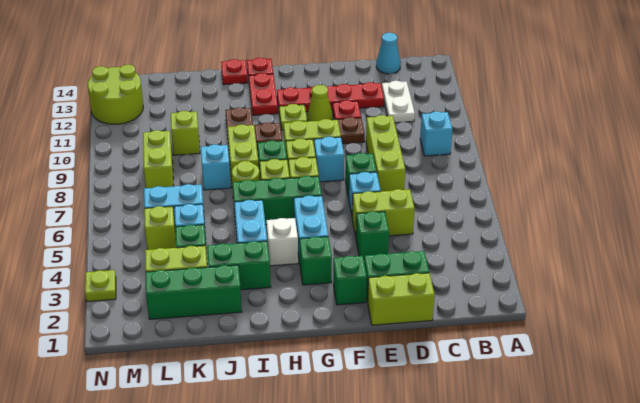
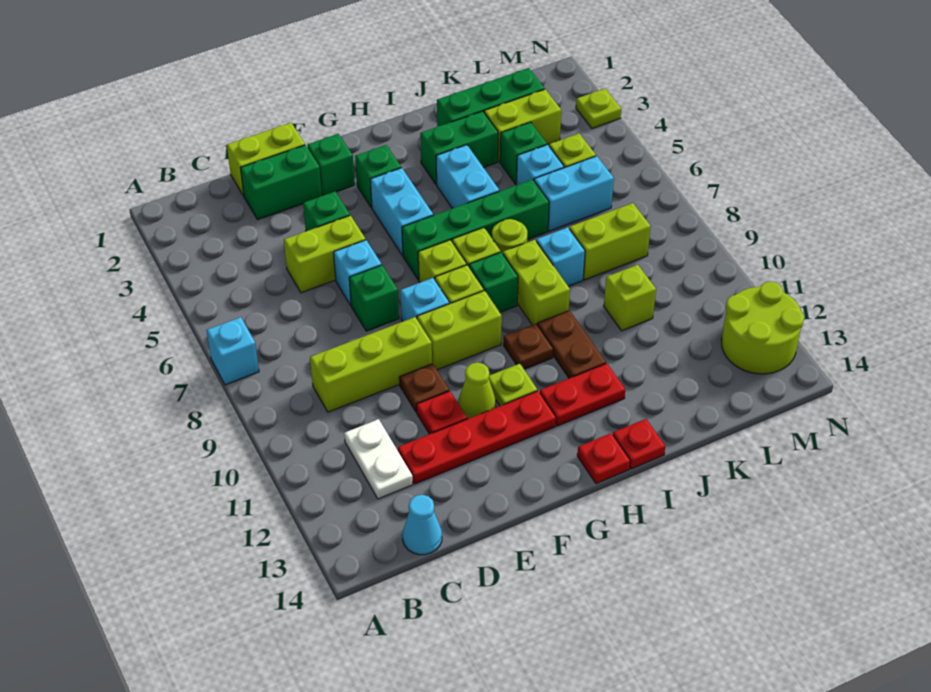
cyan 1x1 brick [420,111,452,156] -> cyan 1x1 brick moved to [207,317,259,385]
lime 1x3 brick [366,115,405,191] -> lime 1x3 brick turned to [310,317,432,412]
green 1x3 brick [233,176,322,225] -> green 1x4 brick [402,179,549,280]
white 1x1 brick [266,218,298,266] -> none
red 1x2 plate [249,73,278,115] -> red 1x2 plate turned to [540,363,625,426]
lime 1x2 brick [143,130,174,188] -> lime 1x2 brick turned to [569,203,651,280]

